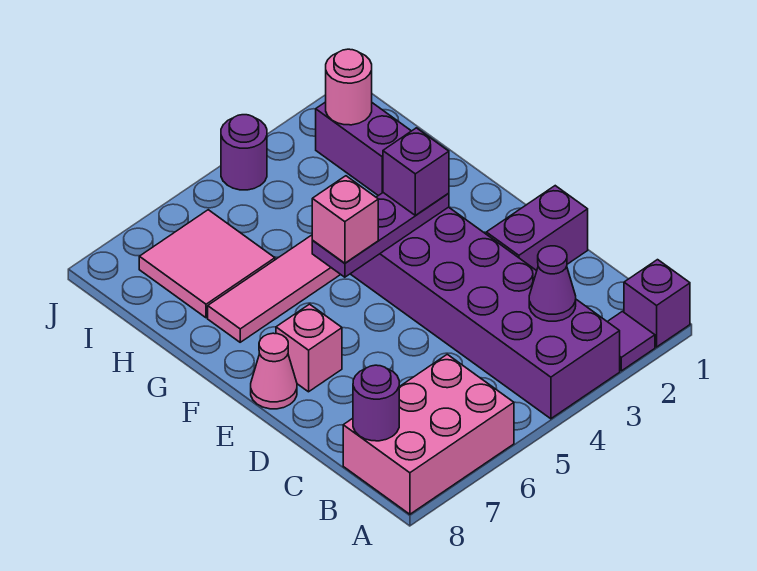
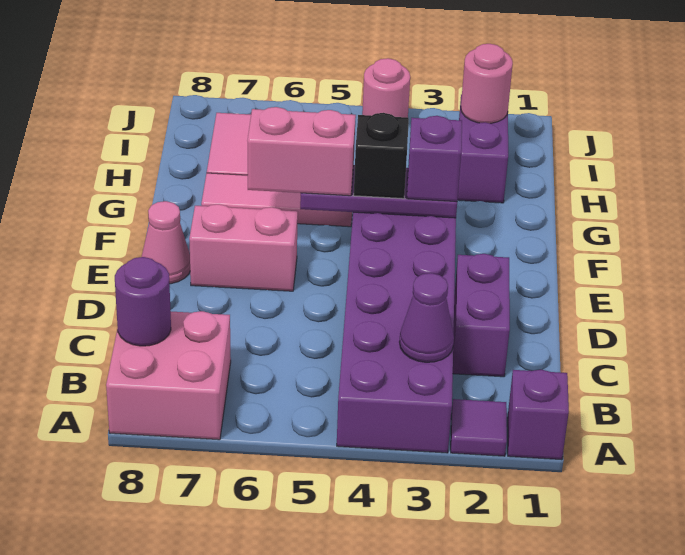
pink 2x3 brick [343,354,514,514] -> pink 2x2 brick [106,311,231,440]
purple 1x2 brick [486,186,588,271] -> purple 1x2 brick turned to [453,254,510,377]
pink 1x1 brick [276,304,342,392] -> pink 1x2 brick [189,204,298,291]
none -> black 1x1 brick [354,113,409,199]
pink 1x1 brick [312,176,378,263] -> pink 1x2 brick [247,107,356,196]
purple 1x1 round brick [221,115,267,190] -> pink 1x1 round brick [362,58,410,117]

